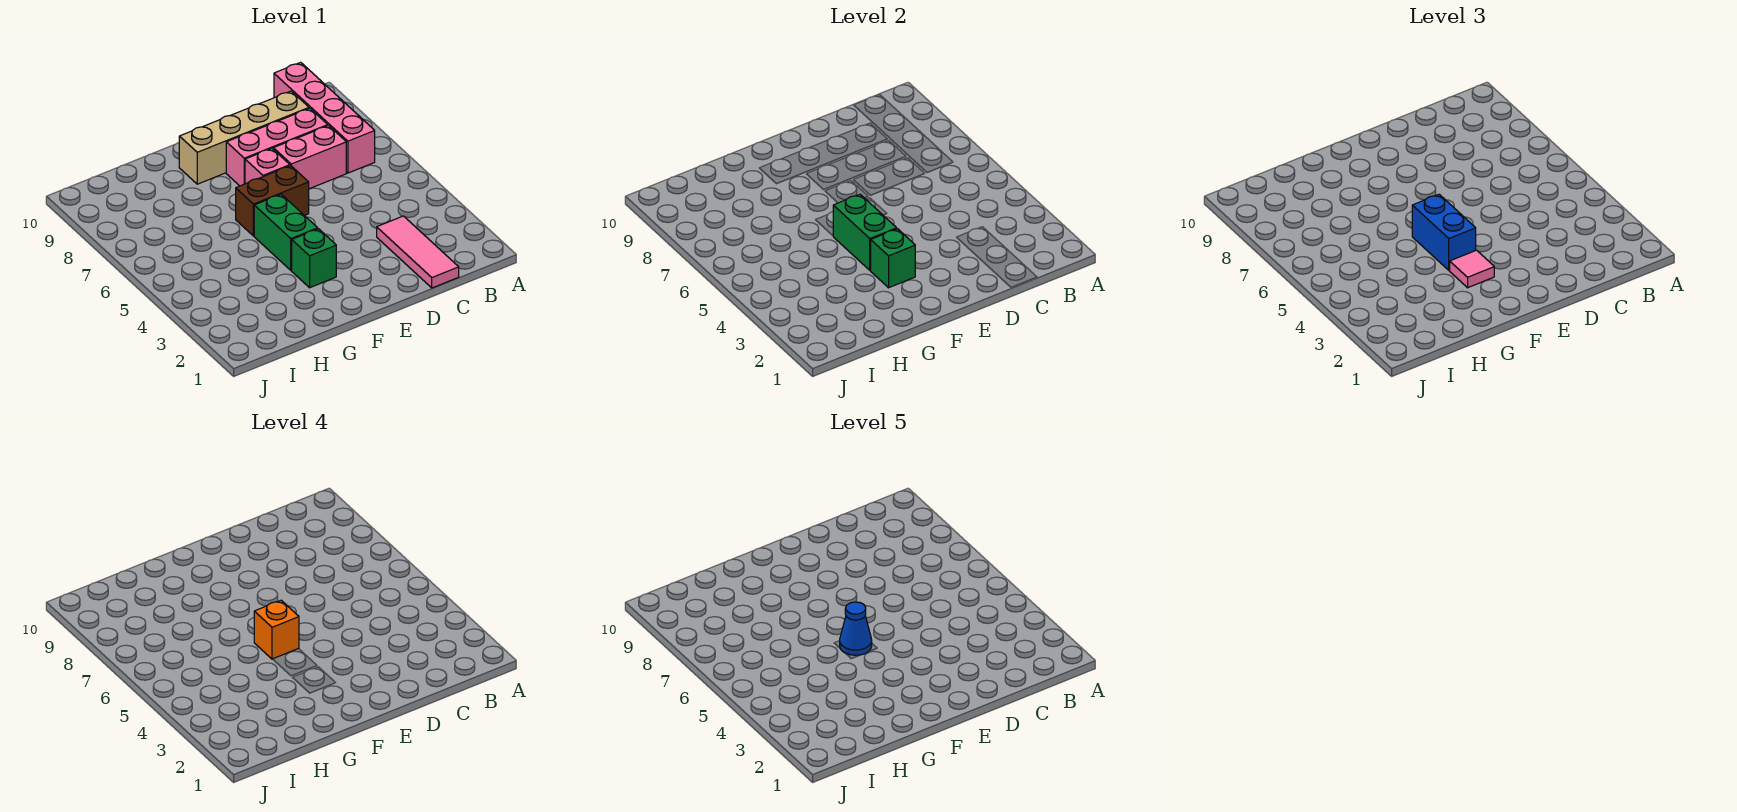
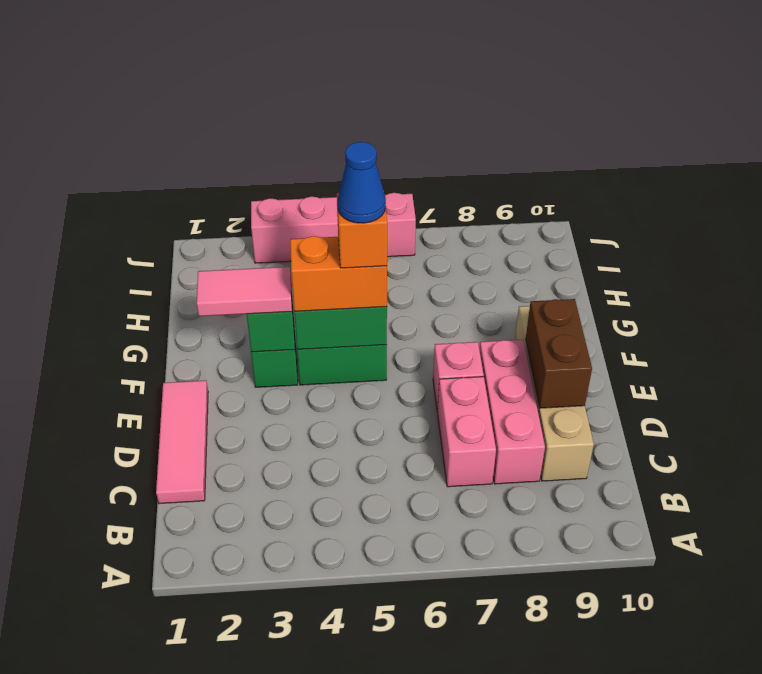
pink 1x4 brick [274,62,375,173] -> pink 1x4 brick moved to [251,193,416,263]
pink 1x3 tile [377,216,459,288] -> pink 1x3 tile turned to [156,380,208,504]
brown 1x2 brick [236,166,309,236] -> brown 1x2 brick moved to [526,299,592,408]
pink 1x1 tile [1450,250,1494,288] -> pink 1x2 tile [197,267,292,316]
blue 1x2 brick [1412,194,1476,270] -> orange 1x2 brick [290,236,387,311]

